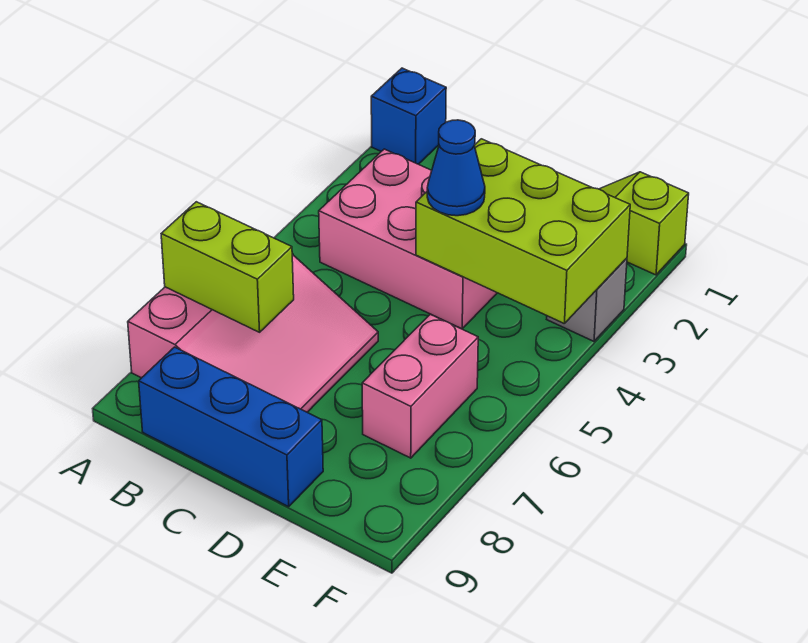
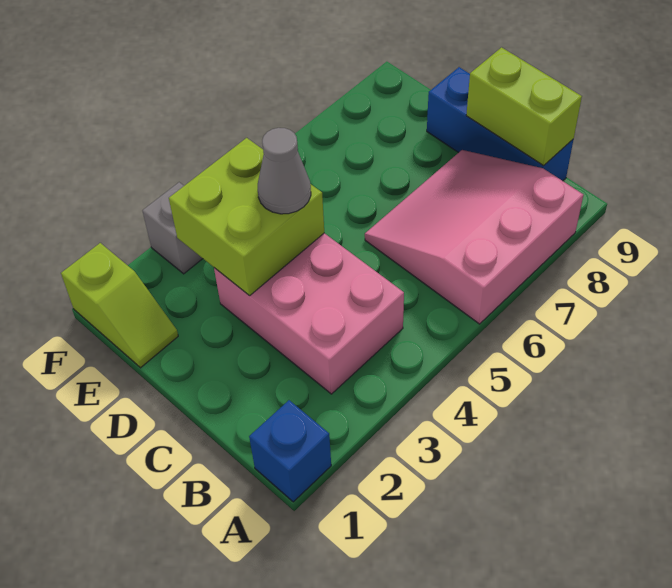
lime 1x2 brick [161,202,294,332] -> lime 1x2 brick moved to [466,47,582,165]
lime 2x3 brick [416,139,630,323] -> lime 2x2 brick [169,138,324,296]
blue 1x1 cone [427,120,485,216] -> grey 1x1 cone [258,128,311,214]
pink 1x2 brick [362,314,478,458] -> none

